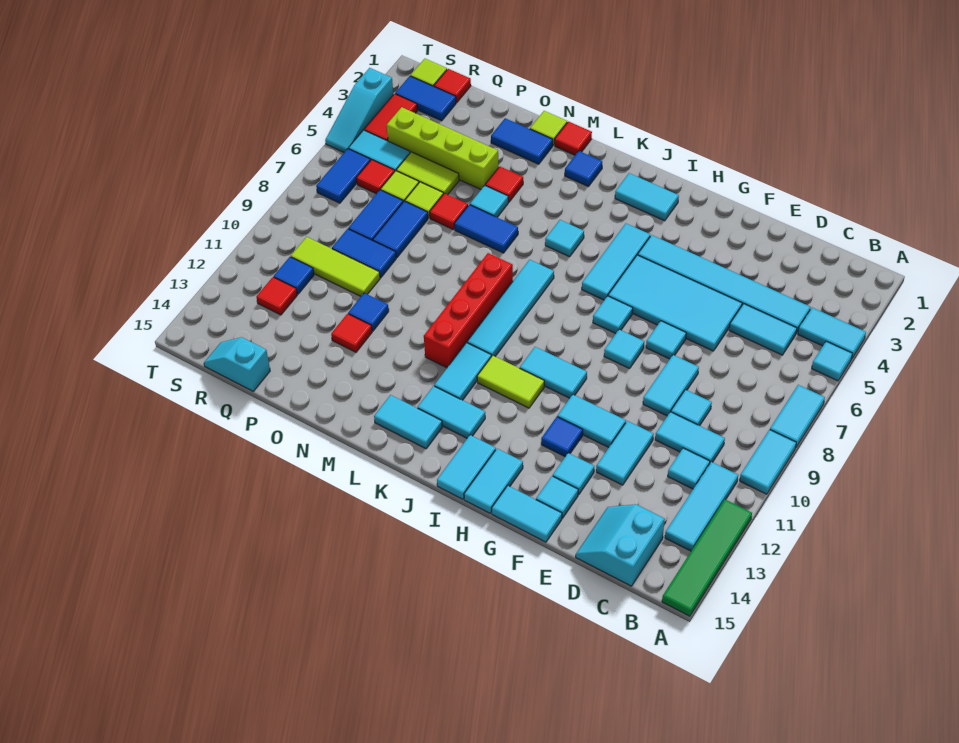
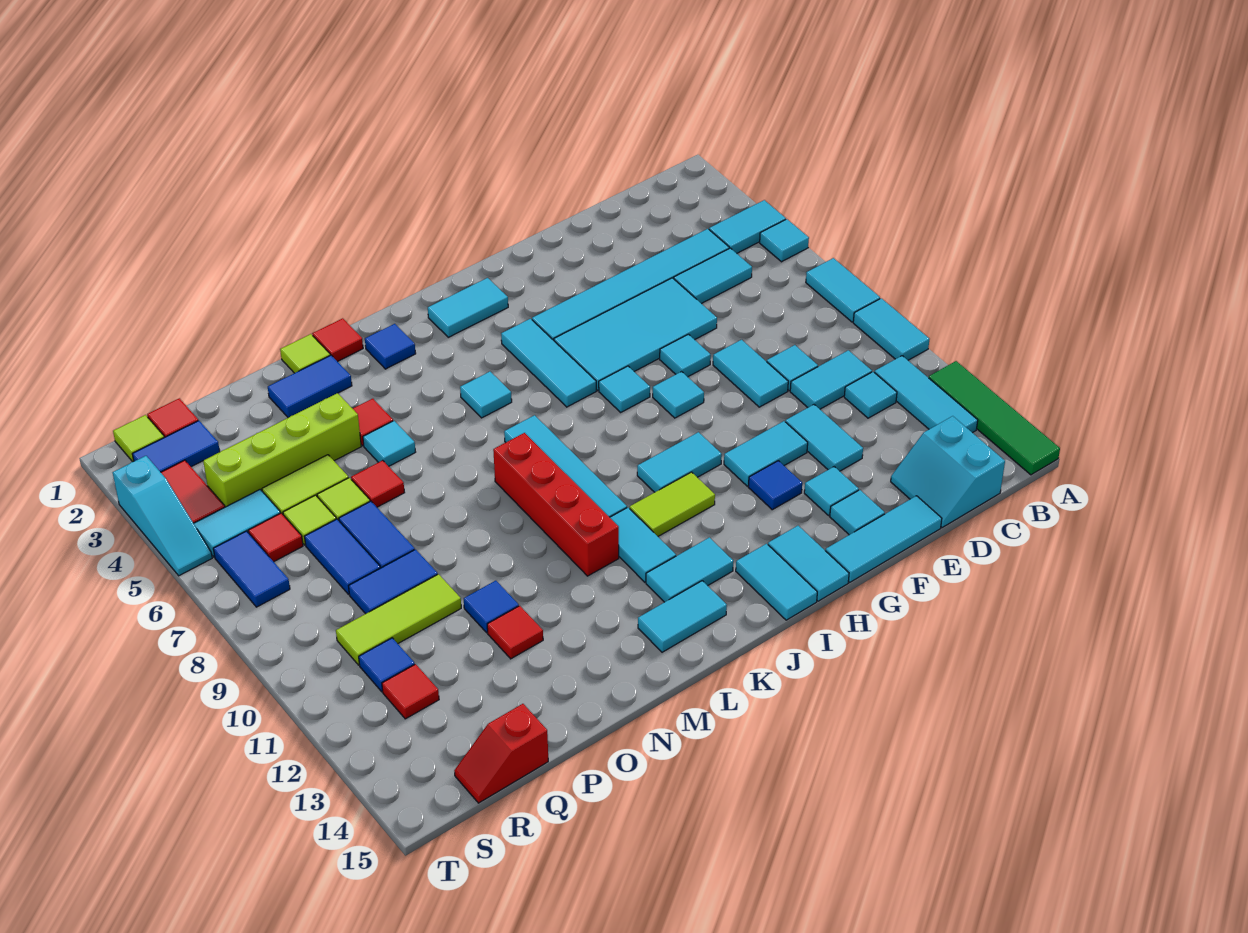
cyan 1x2 tile [492,486,562,542] -> cyan 1x3 tile [825,496,942,582]
blue 1x2 tile [454,205,518,253] -> none
cyan 1x2 slope [204,337,270,391] -> red 1x2 slope [454,704,548,803]

